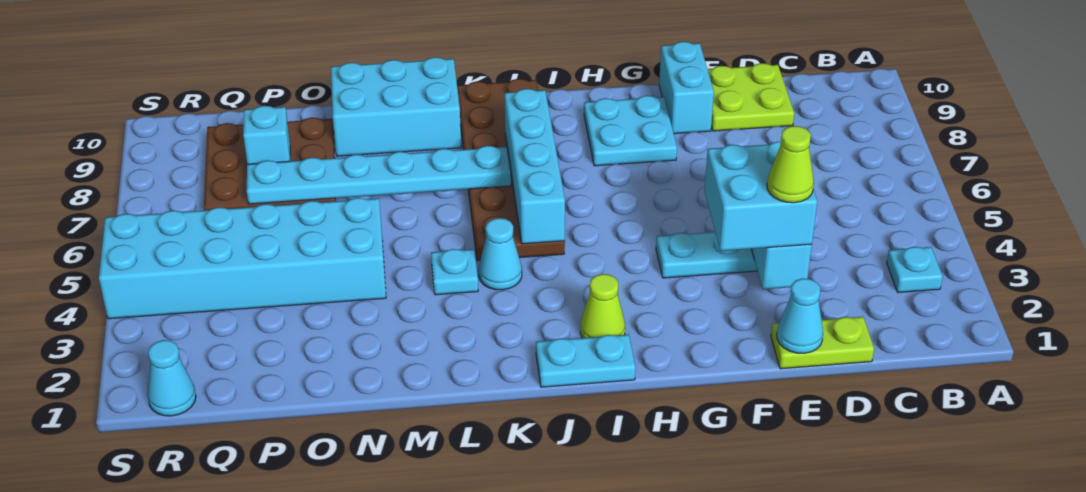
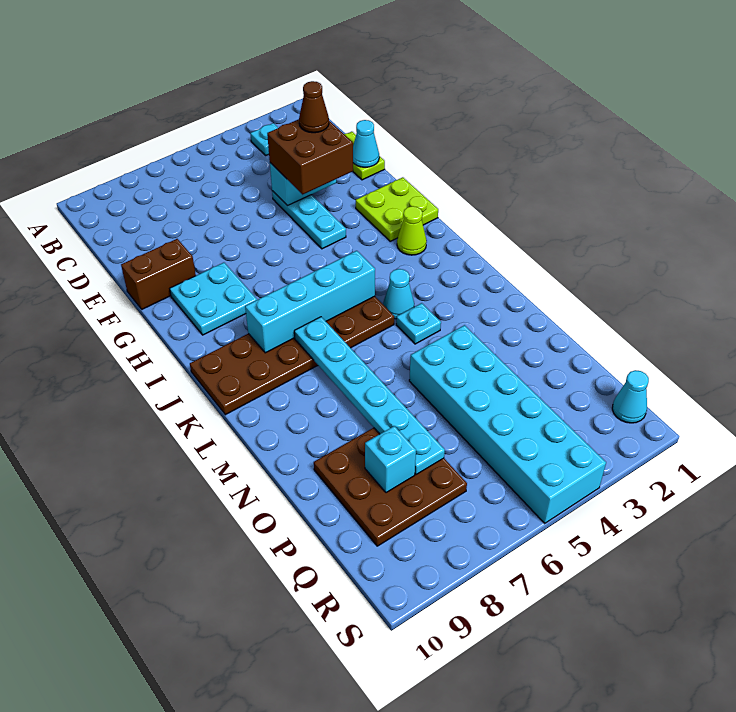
lime 2x2 plate [708,63,794,131] -> lime 2x2 plate moved to [356,177,438,241]
cyan 2x2 brick [705,141,817,251] -> brown 2x2 brick [267,119,353,194]
lime 1x1 cone [767,126,814,203] -> brown 1x1 cone [299,81,329,133]
cyan 1x2 brick [659,42,714,134] -> brown 1x2 brick [121,239,196,309]
cyan 1x2 plate [536,334,635,387] -> none
cyan 2x3 brick [331,57,461,156] -> none

